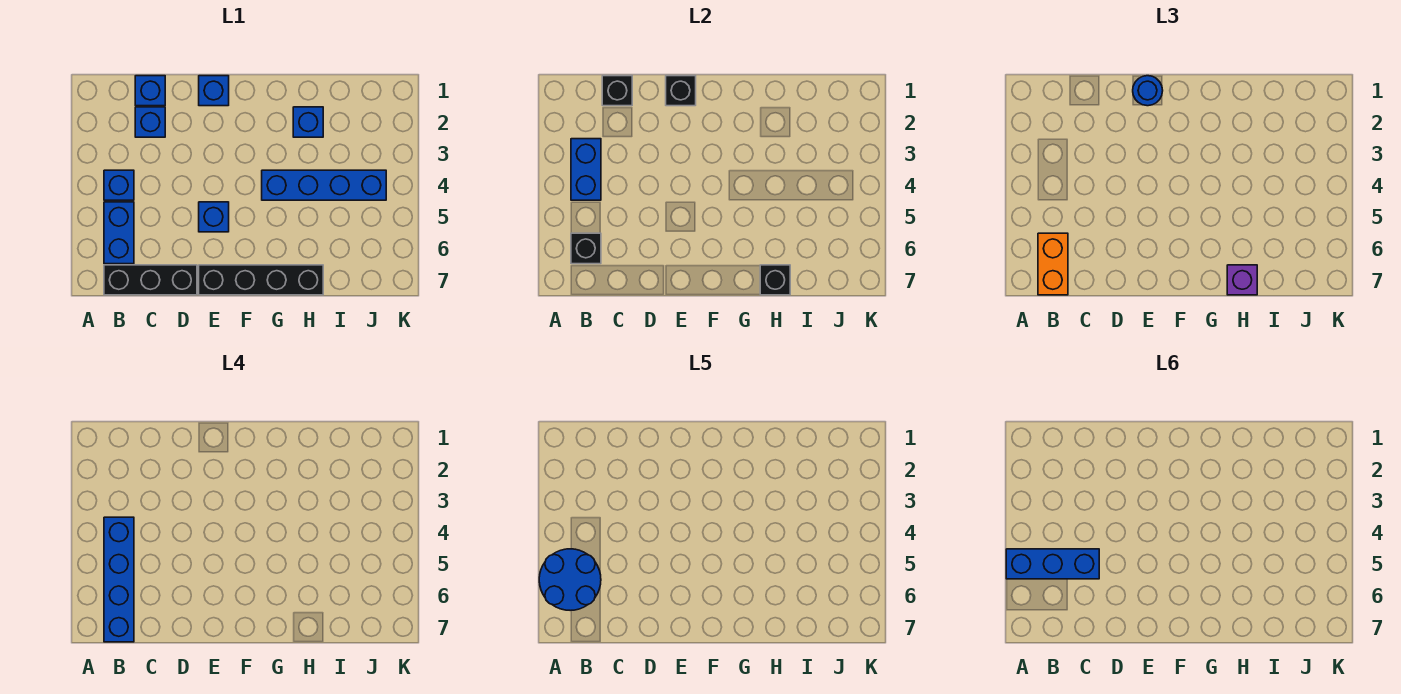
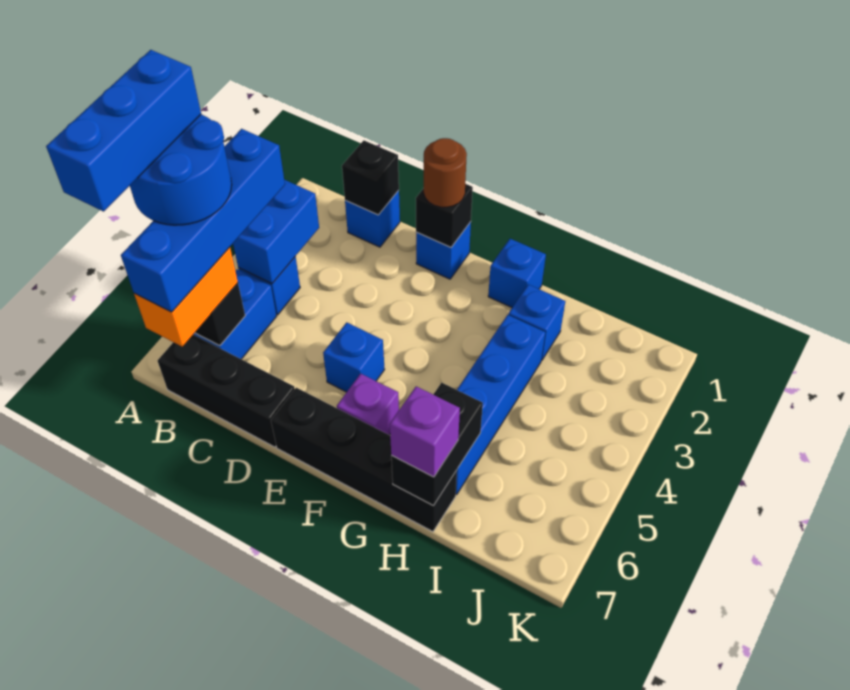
blue 1x3 brick [1006,549,1099,579] -> blue 1x3 brick turned to [46,50,201,211]
blue 1x1 brick [135,107,165,137] -> blue 1x1 brick moved to [488,239,546,307]
blue 1x1 round brick [1133,76,1163,106] -> brown 1x1 round brick [424,138,467,207]
none -> purple 1x1 brick [337,374,399,435]
blue 1x4 brick [262,170,386,200] -> blue 1x4 brick turned to [456,315,545,495]
black 1x1 brick [760,265,790,295] -> black 1x2 brick [391,383,483,506]

